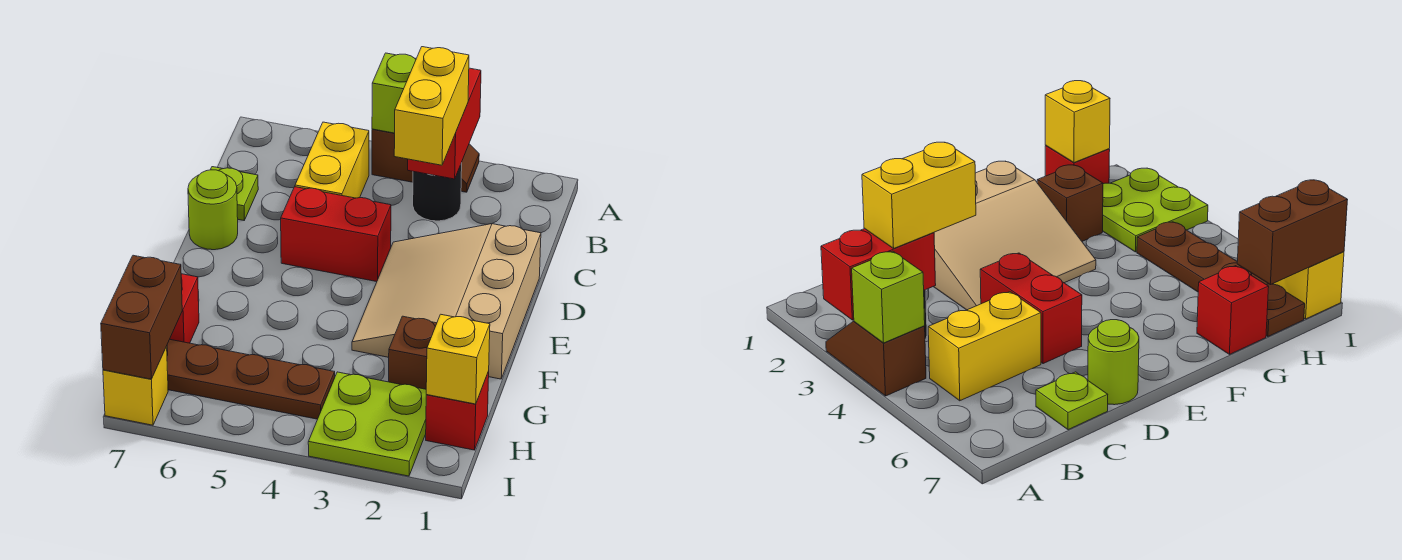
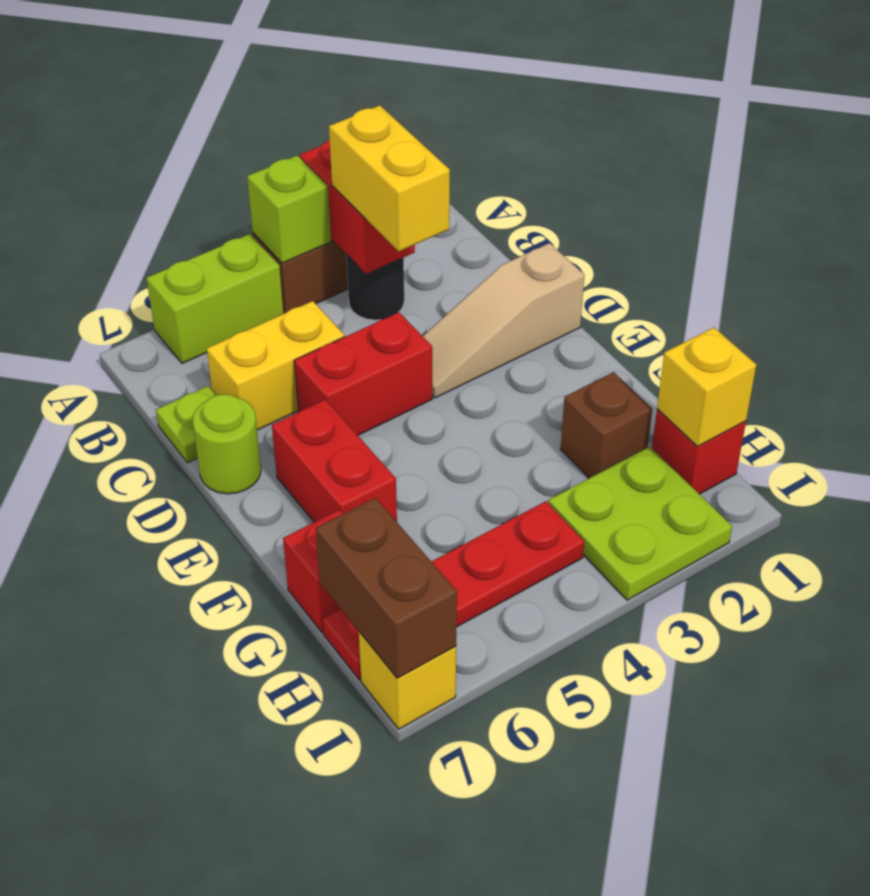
none -> lime 1x2 brick [146,234,283,363]
yellow 1x2 brick [295,122,369,198] -> yellow 1x2 brick turned to [207,301,345,430]
tan 3x3 slope [352,224,541,379] -> tan 1x3 slope [423,243,584,398]
none -> red 1x2 brick [272,400,397,522]
brown 1x4 plate [166,339,335,419] -> red 1x4 plate [323,501,584,680]

